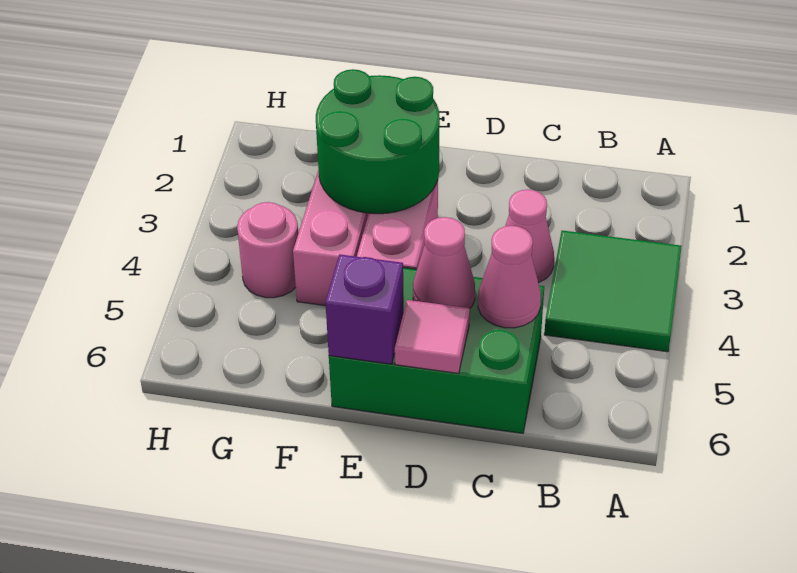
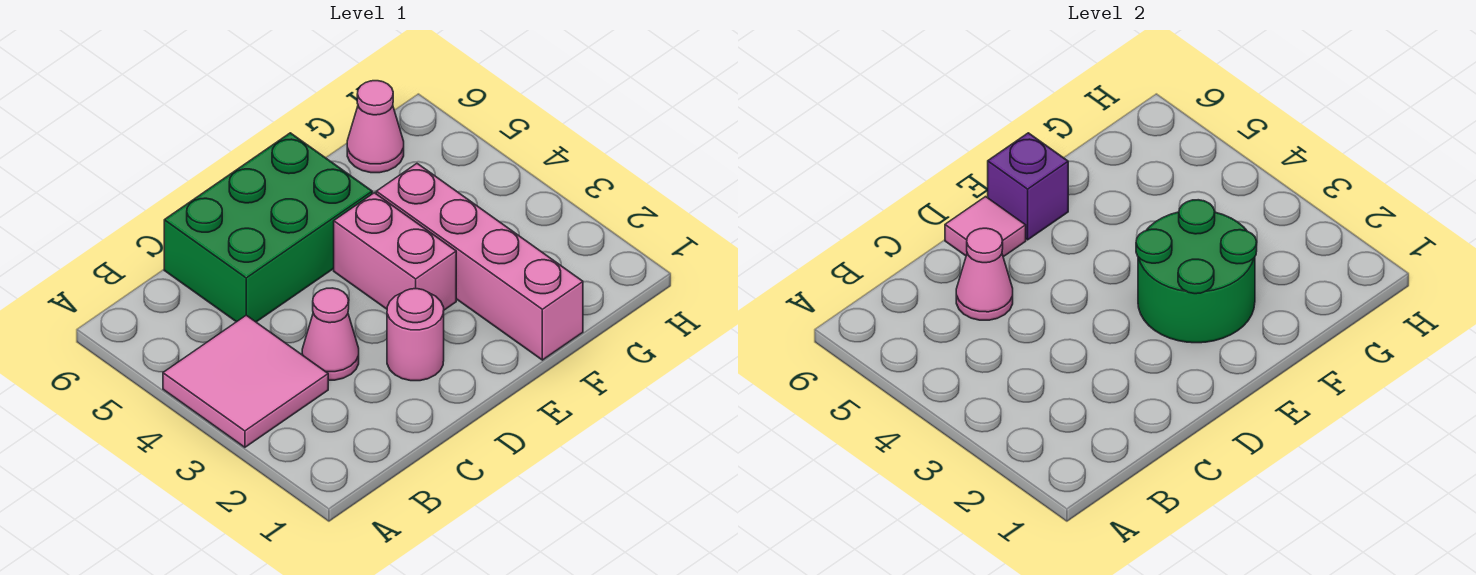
green 2x2 tile [544,231,682,352] -> pink 2x2 tile [163,315,328,447]
pink 1x1 cone [413,217,475,308] -> pink 1x1 cone moved to [347,81,404,173]
pink 1x1 round brick [237,202,298,298] -> pink 1x1 round brick moved to [387,289,444,381]

